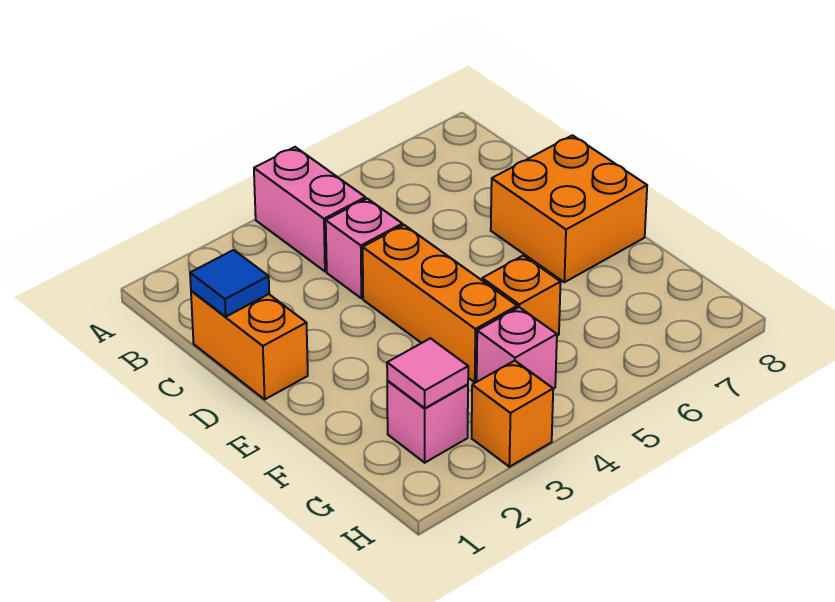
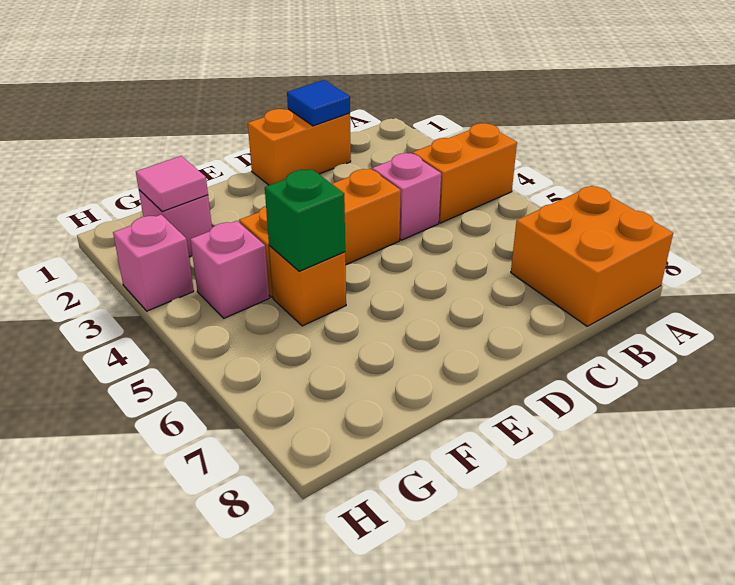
pink 1x2 brick [254,147,365,271] -> orange 1x2 brick [412,123,517,223]
orange 2x2 brick [491,135,647,282] -> orange 2x2 brick moved to [511,186,673,326]
none -> green 1x1 brick [265,169,345,271]
orange 1x1 brick [472,361,553,467] -> pink 1x1 brick [113,215,194,311]

